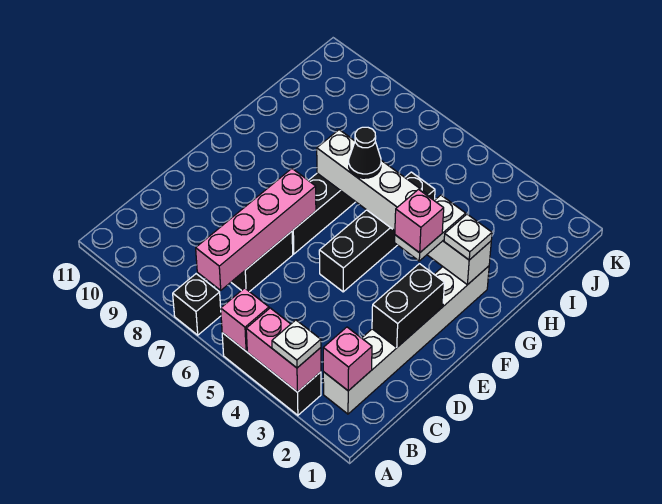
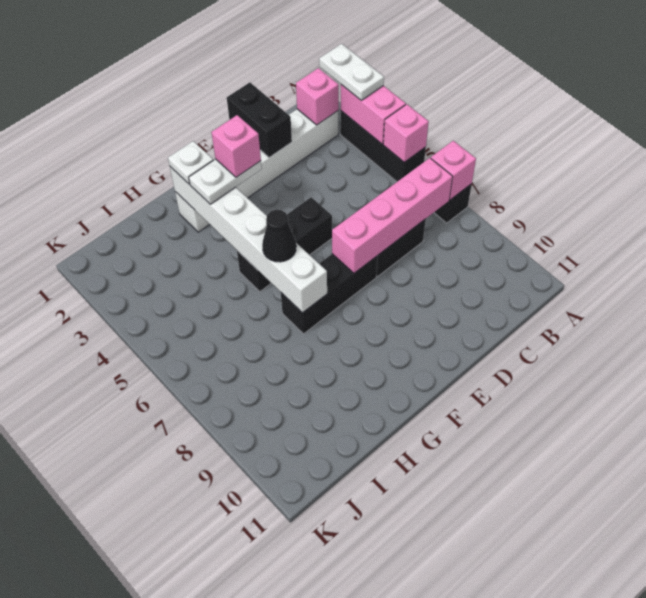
white 1x1 plate [272,320,321,368] -> white 1x2 plate [319,44,384,100]
none -> pink 1x1 brick [431,141,476,200]
black 1x2 brick [372,264,444,347] -> black 1x2 brick turned to [227,83,292,158]
black 1x4 brick [319,172,435,292] -> black 1x3 brick [237,197,332,292]

